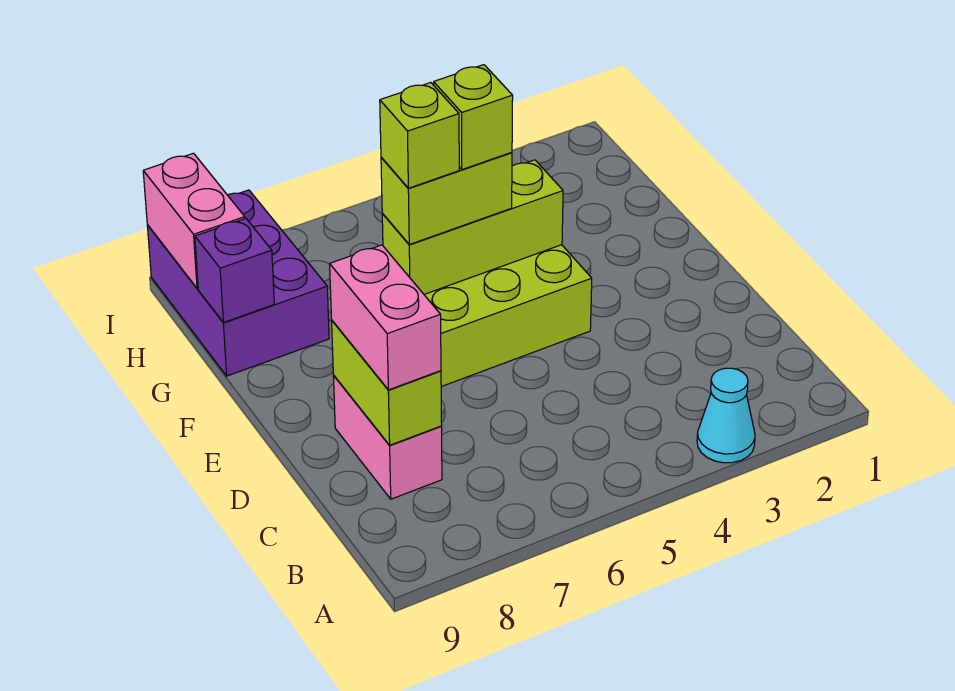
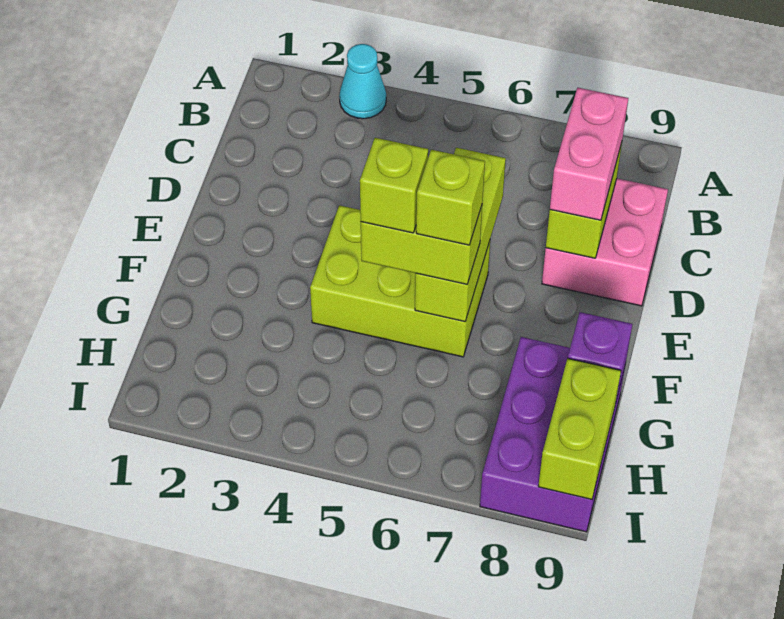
pink 1x2 brick [333,376,442,499] -> pink 2x2 brick [542,178,668,306]
lime 1x3 brick [382,160,563,294] -> lime 1x3 brick turned to [415,148,506,322]
pink 1x2 brick [143,153,245,289] -> lime 1x2 brick [538,358,621,500]

